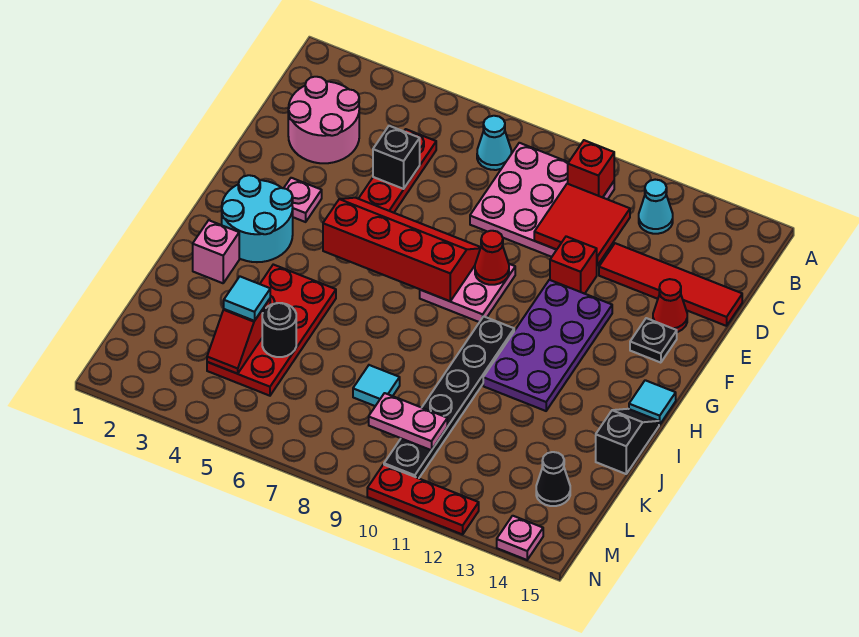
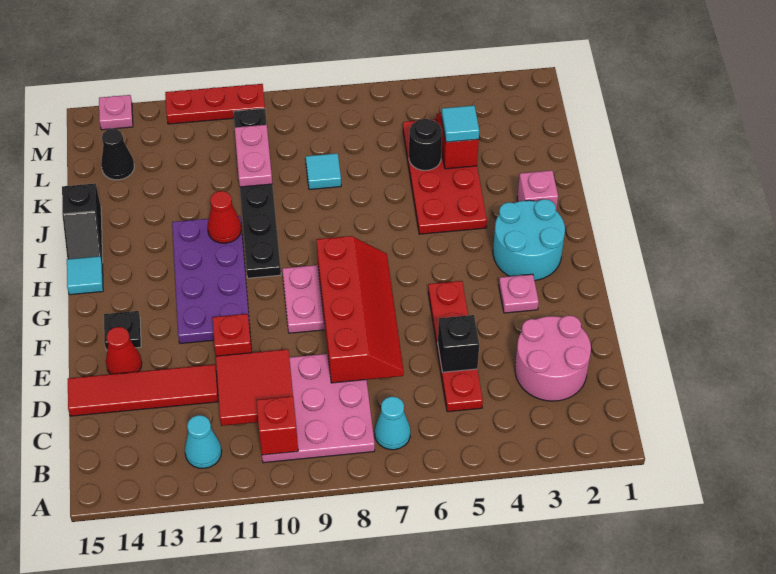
red 2x4 slope [323,198,481,301] -> red 2x4 slope turned to [316,236,404,383]
red 1x1 cone [475,231,509,285] -> red 1x1 cone moved to [207,191,241,243]
pink 1x2 plate [369,393,447,450] -> pink 1x2 plate turned to [235,125,272,187]

